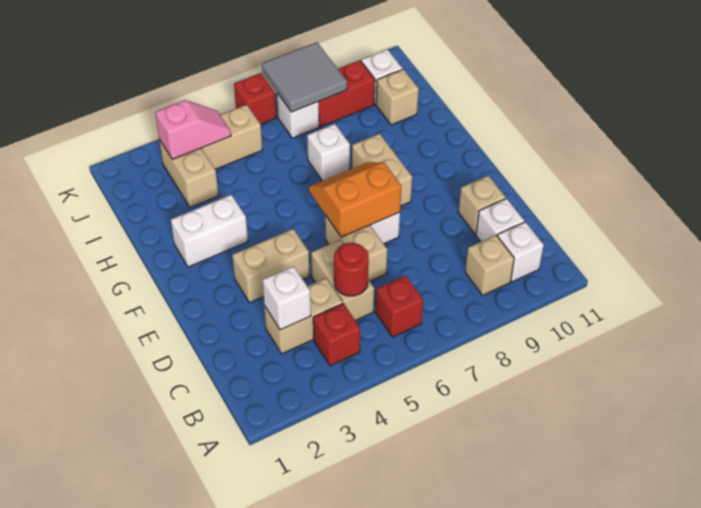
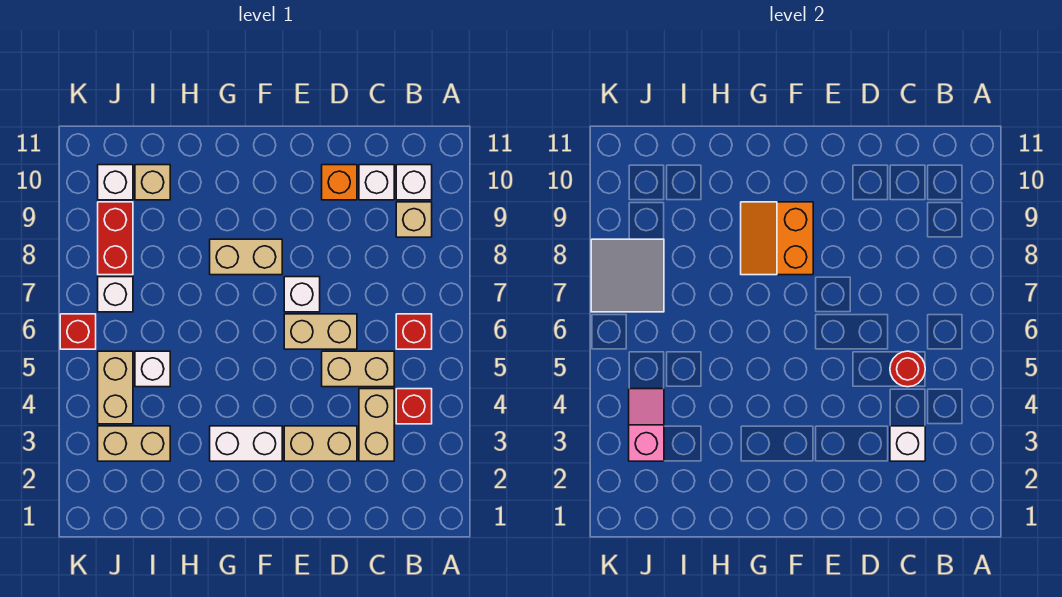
tan 1x1 brick [458,176,506,234] -> orange 1x1 brick [322,165,357,200]
tan 1x2 brick [232,229,310,303] -> tan 1x2 brick turned to [284,426,357,461]
orange 2x2 slope [309,162,402,237] -> orange 2x2 slope moved to [741,202,813,275]
white 1x2 brick [171,195,248,267] -> white 1x2 brick turned to [210,426,282,461]
white 1x1 brick [307,124,350,181] -> white 1x1 brick moved to [135,351,170,387]

